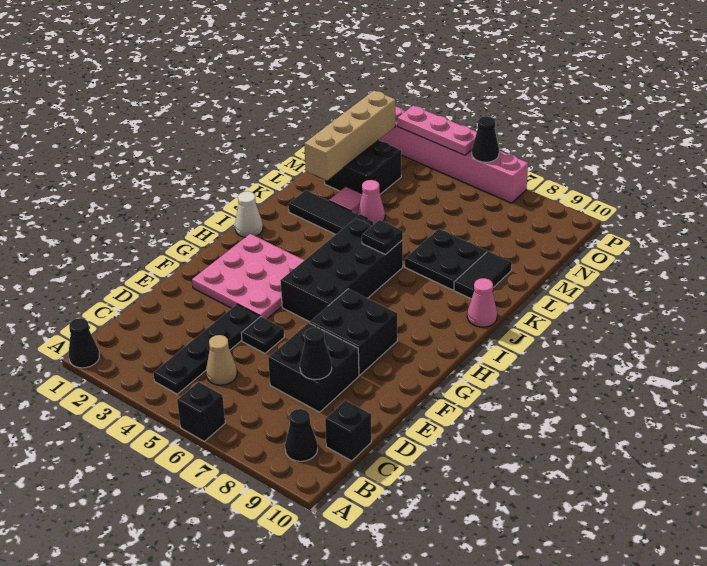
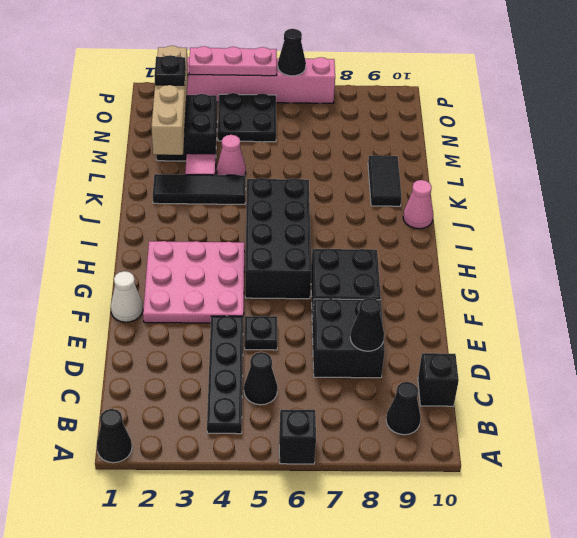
tan 1x1 cone [206,335,237,385] -> black 1x1 cone [244,352,278,405]
white 1x1 cone [235,191,263,237] -> white 1x1 cone moved to [111,271,143,322]
black 1x1 plate [362,220,403,255] -> black 1x1 plate moved to [154,55,186,85]
black 2x2 plate [405,229,487,290] -> black 2x2 plate moved to [218,93,276,142]

